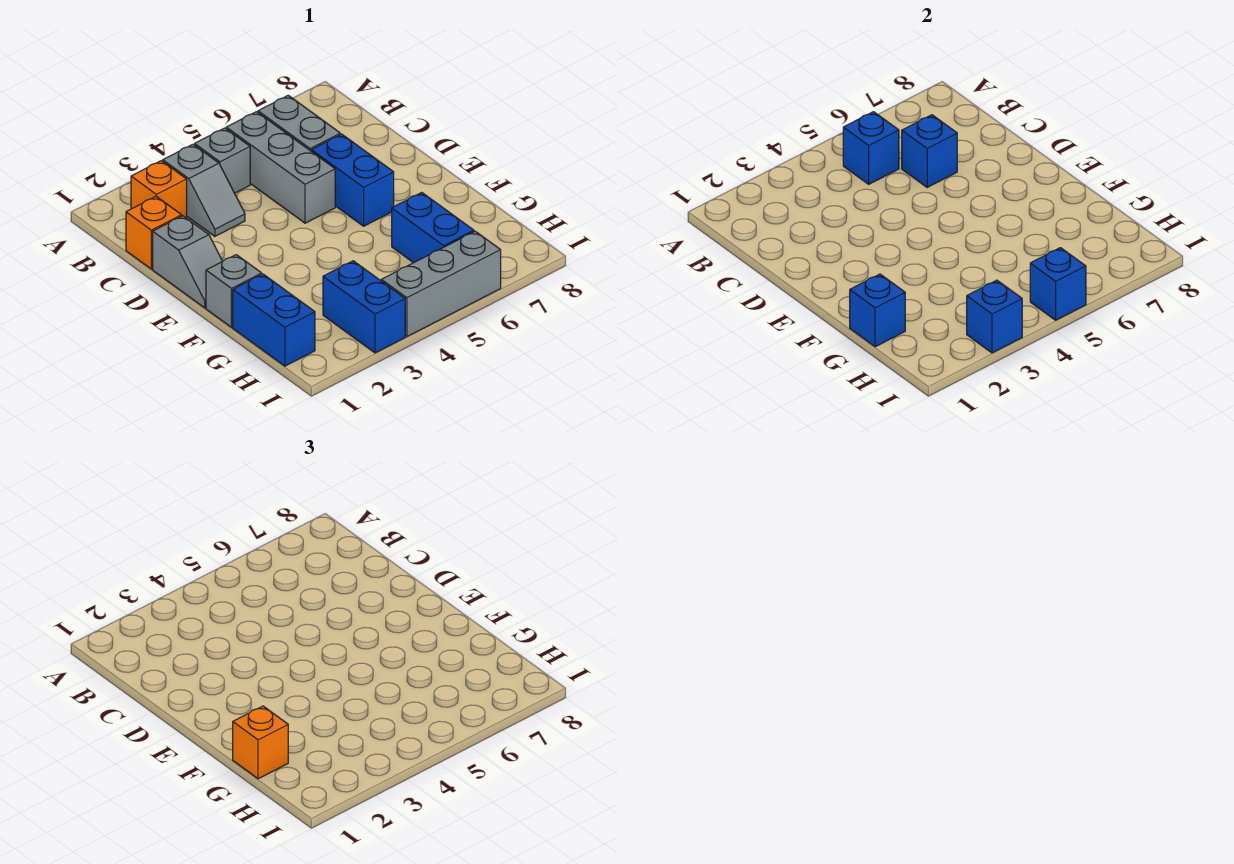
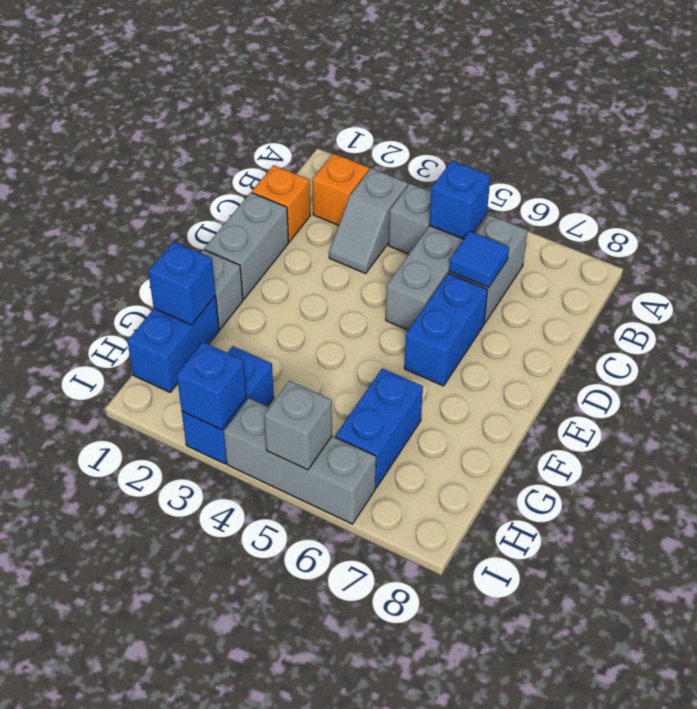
blue 1x1 brick [902,115,957,187] -> blue 1x1 tile [449,231,509,288]
grey 1x2 slope [153,216,223,308] -> grey 1x2 brick [204,193,289,299]
orange 1x1 brick [233,706,288,779] -> none
blue 1x1 brick [1030,248,1086,320] -> grey 1x1 brick [264,381,332,470]

